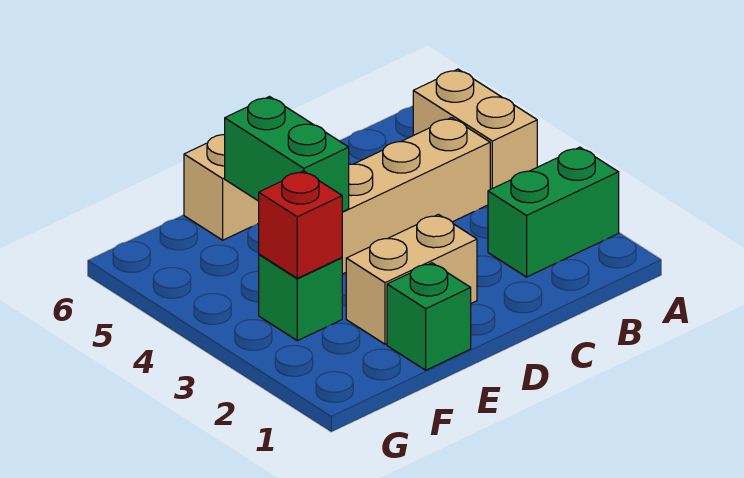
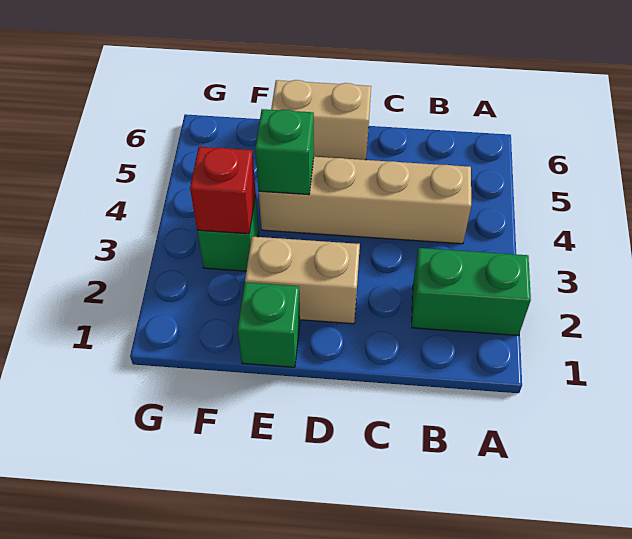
tan 1x2 brick [413,69,537,189] -> none
green 1x2 brick [225,97,349,212] -> green 1x1 brick [255,109,314,195]

